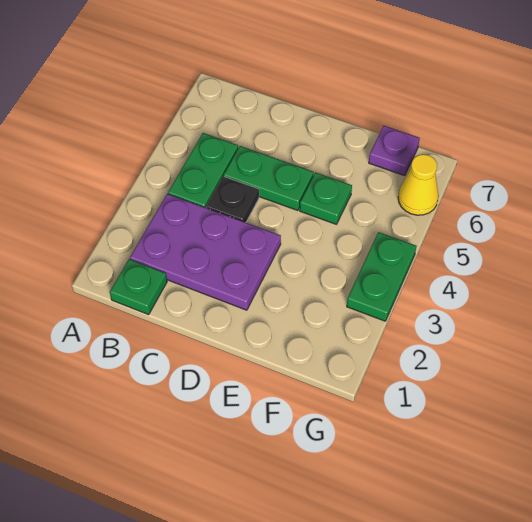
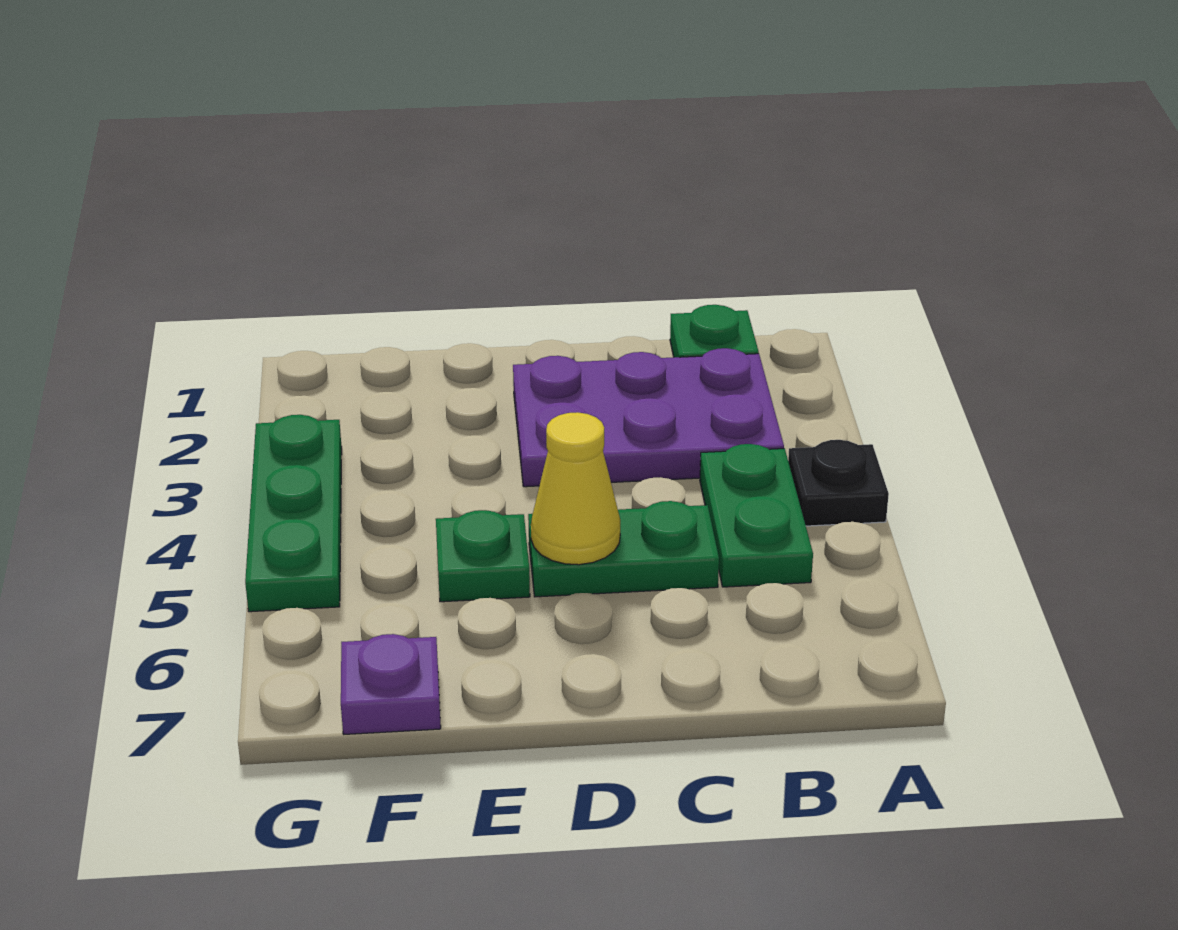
black 1x1 plate [206,176,259,222] -> black 1x1 plate moved to [788,440,889,526]
green 1x2 plate [347,232,416,321] -> green 1x3 plate [245,415,342,612]
yellow 1x1 cone [398,154,439,215] -> yellow 1x1 cone moved to [531,412,620,565]

